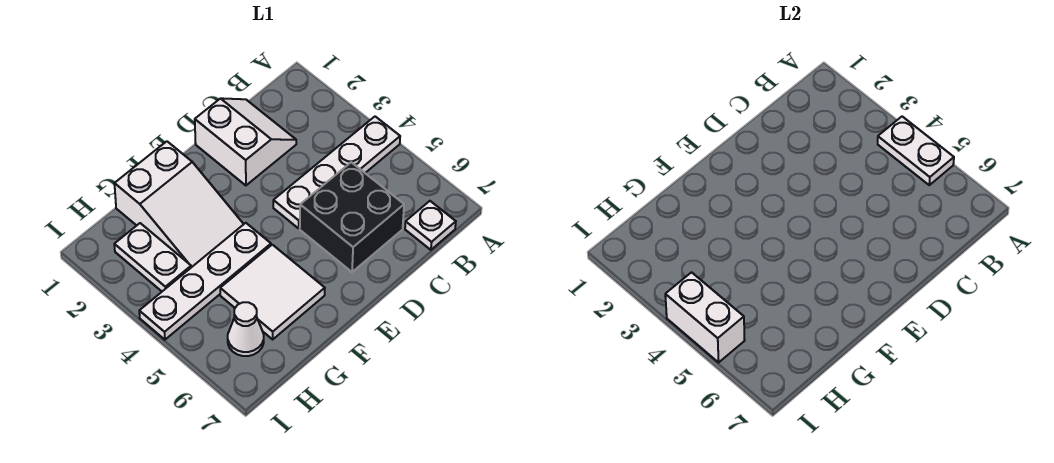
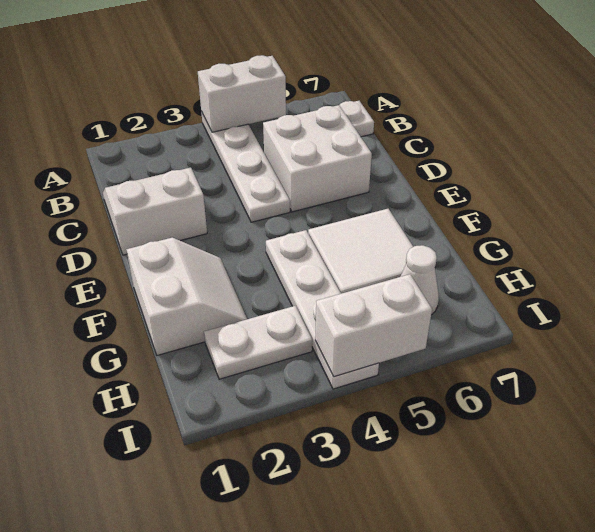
white 1x2 plate [878,117,954,185] -> white 1x2 brick [198,55,286,132]
black 2x2 brick [300,162,404,272] -> white 2x2 brick [263,105,372,212]
white 2x3 slope [114,141,244,267] -> white 2x2 slope [126,238,247,355]

